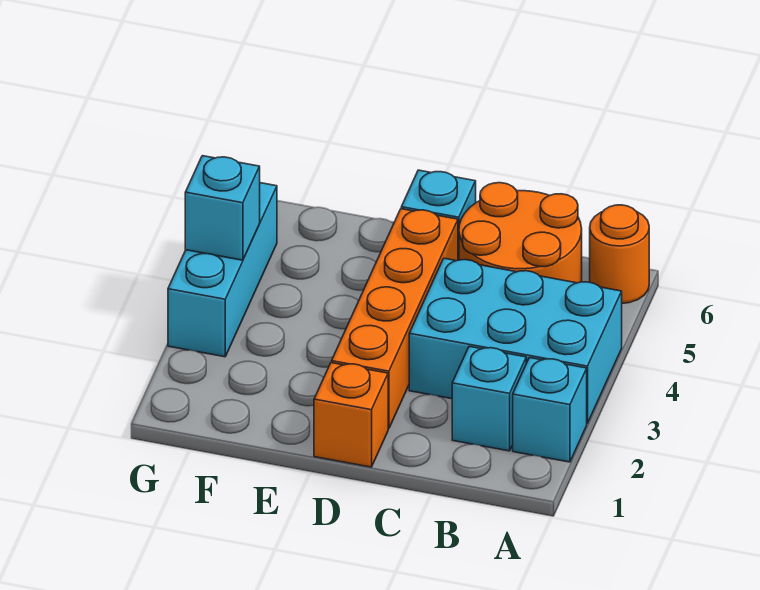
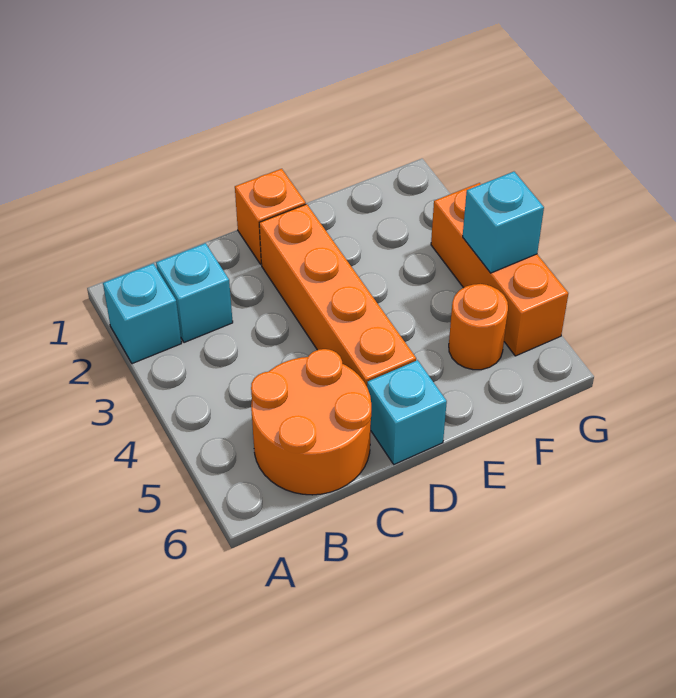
cyan 2x3 brick [409,258,622,423] -> none
orange 1x1 round brick [590,205,649,303] -> orange 1x1 round brick moved to [449,284,508,370]
cyan 1x3 brick [168,183,277,357] -> orange 1x3 brick [431,183,568,356]

